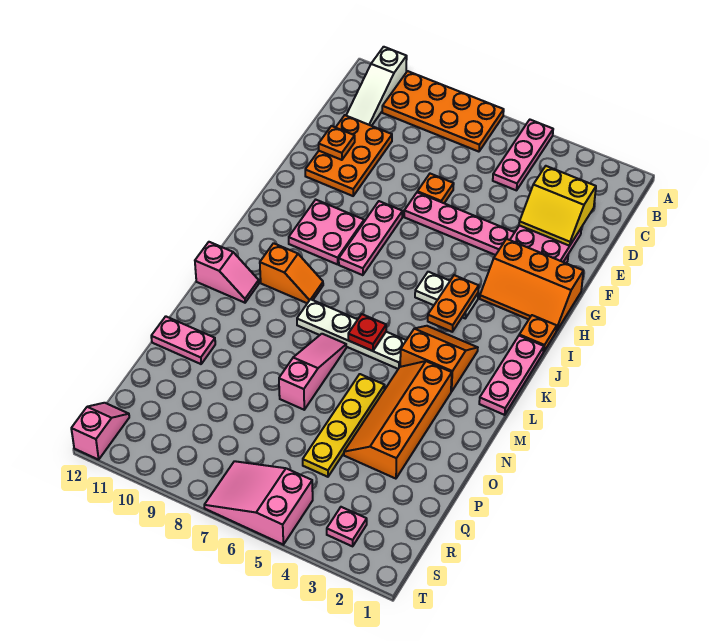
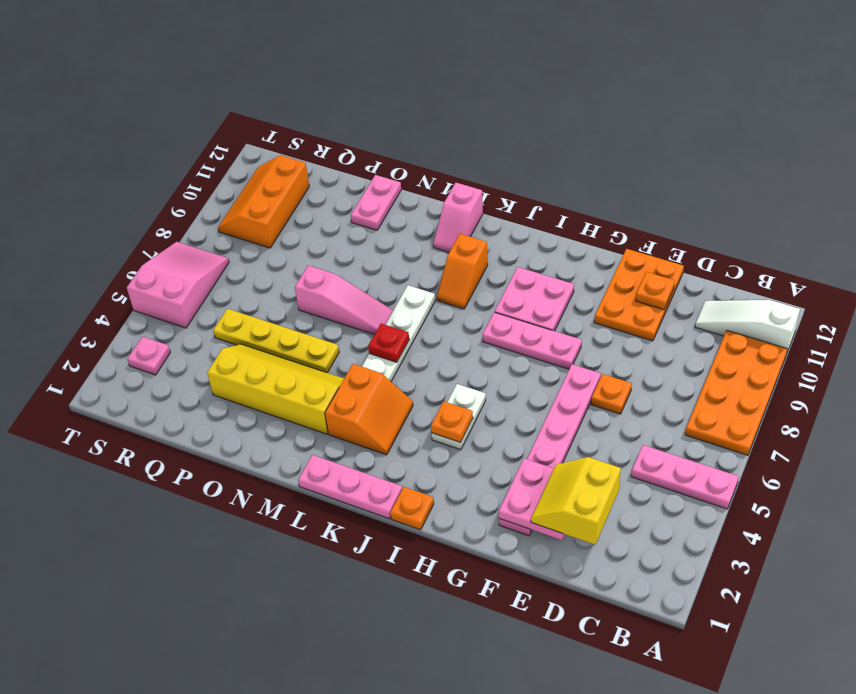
orange 2x3 plate [305,115,392,196] -> orange 2x3 plate turned to [594,249,684,341]
orange 2x3 slope [480,239,583,331] -> orange 2x3 slope moved to [218,155,309,248]
orange 1x2 plate [428,275,479,332] -> orange 1x1 plate [431,401,473,443]
orange 2x4 slope [344,361,452,479] -> yellow 2x4 slope [207,344,344,434]
pink 1x2 slope [71,403,129,460] -> none

